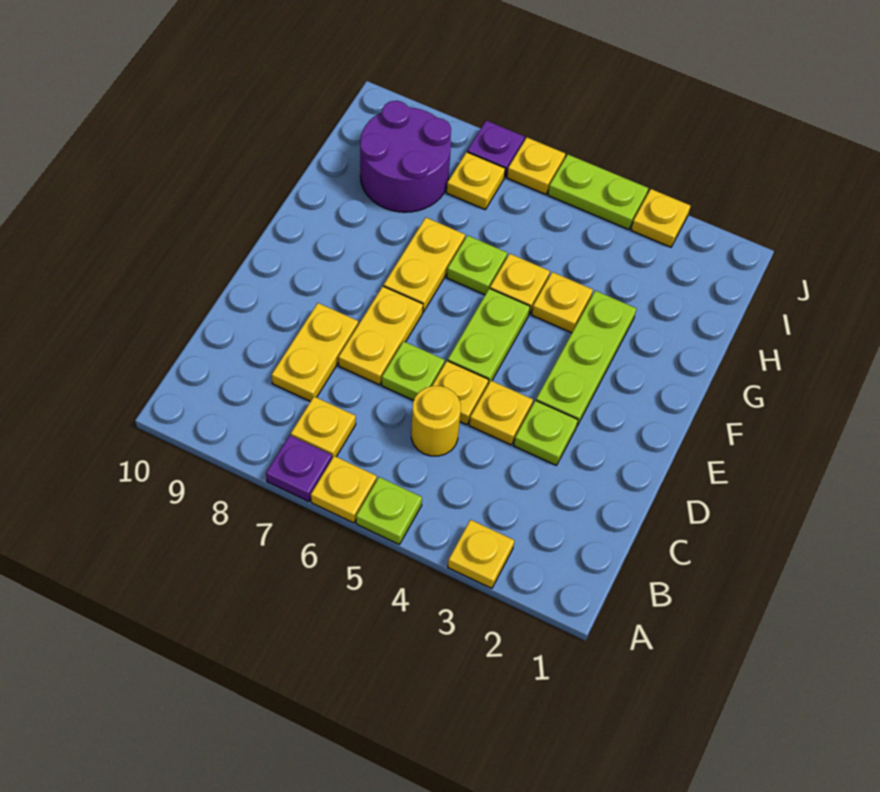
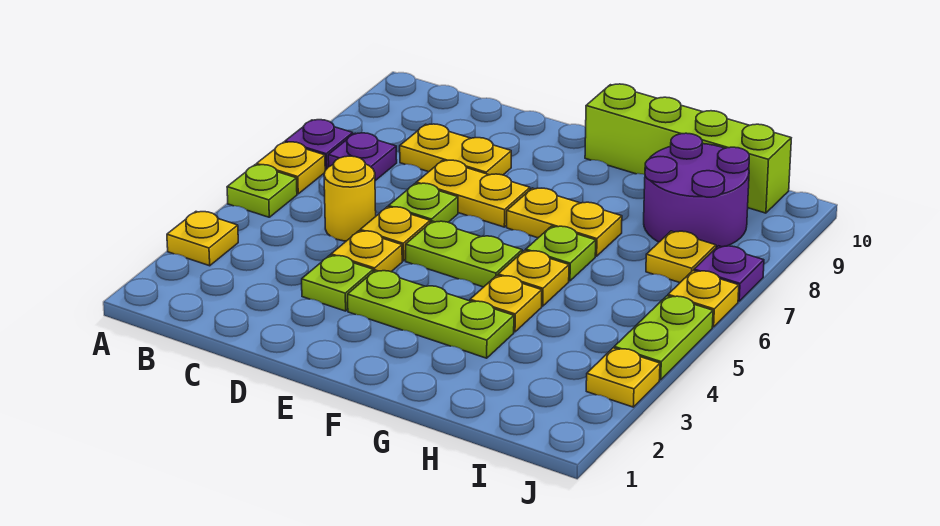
yellow 1x1 plate [291,397,356,458] -> purple 1x1 plate [328,133,397,181]
none -> lime 1x4 brick [585,84,791,213]

